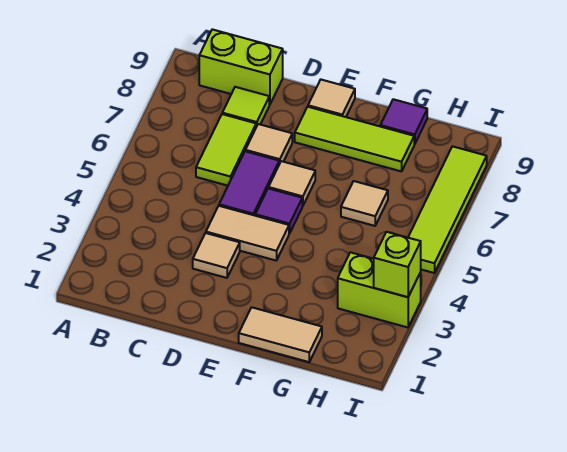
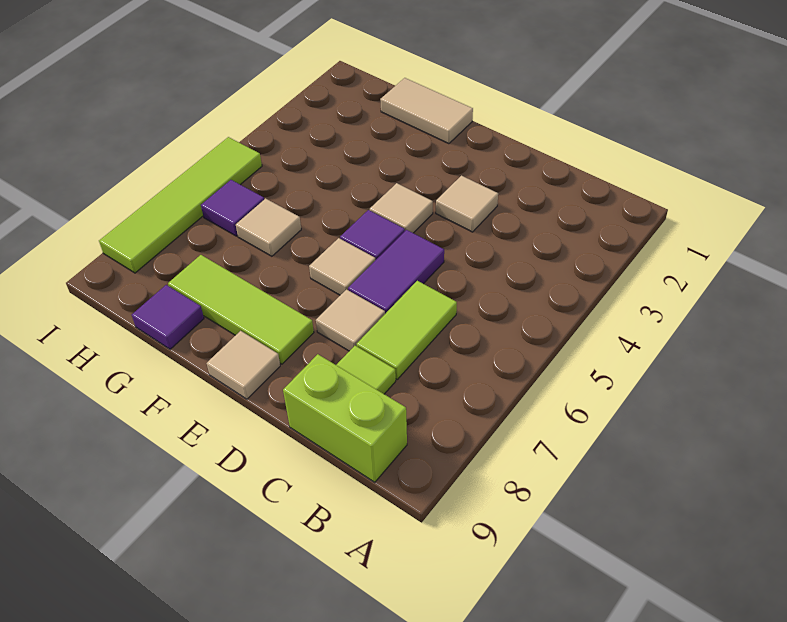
tan 1x2 tile [206,206,289,261] -> tan 1x1 tile [370,183,433,233]
lime 1x2 brick [338,252,421,327] -> none
none -> purple 1x1 tile [201,180,264,236]
lime 1x1 brick [374,232,421,297] -> none

